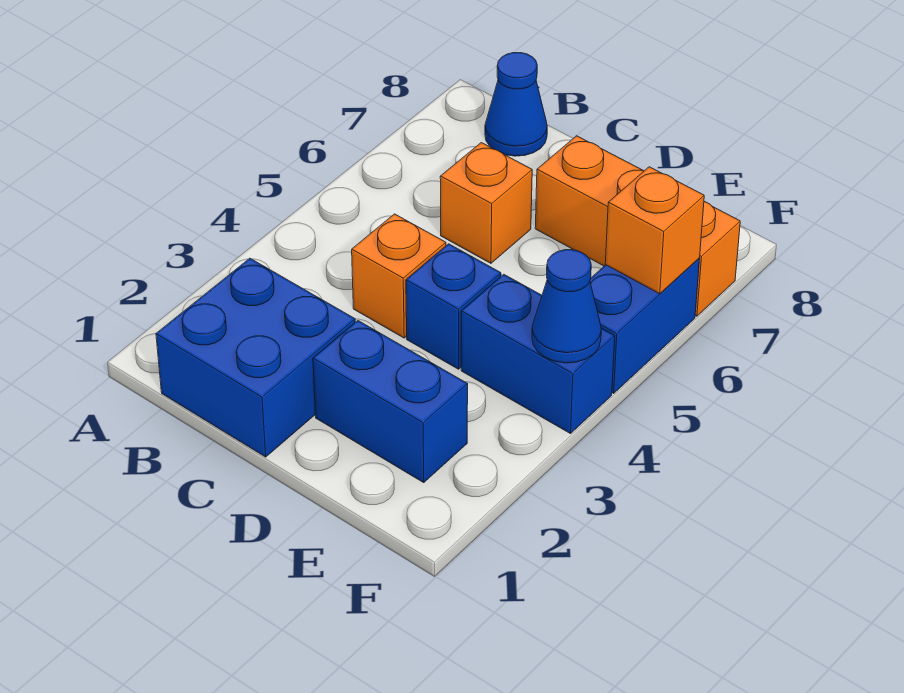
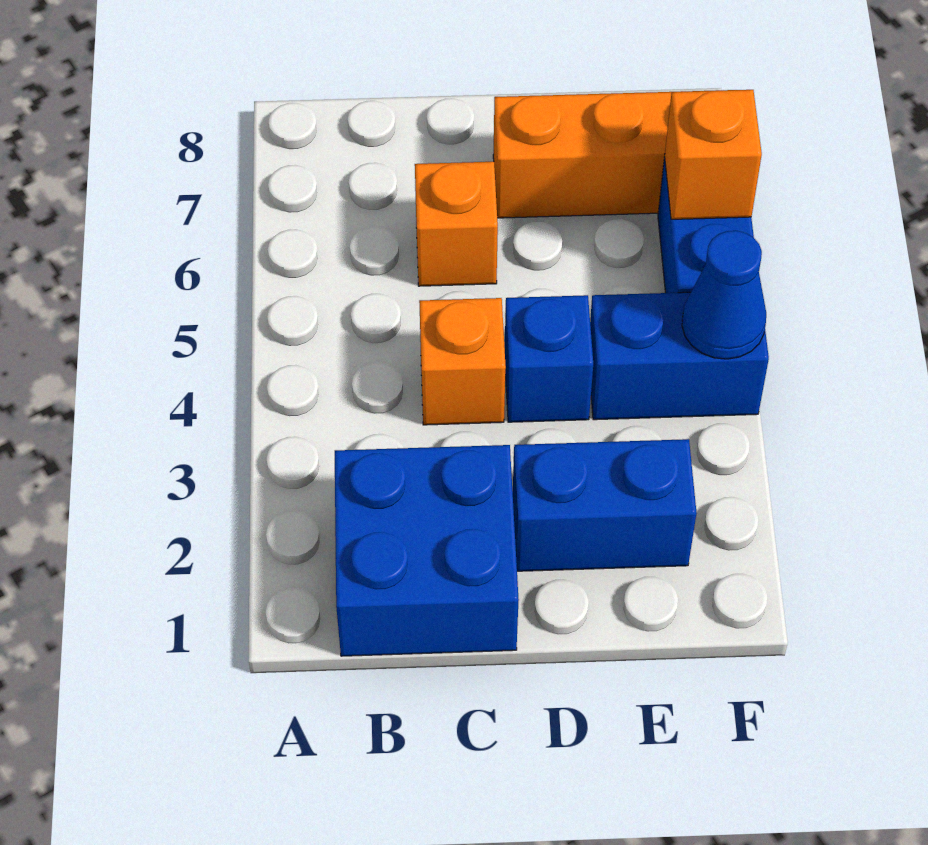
blue 1x1 cone [485,53,547,156] -> none

